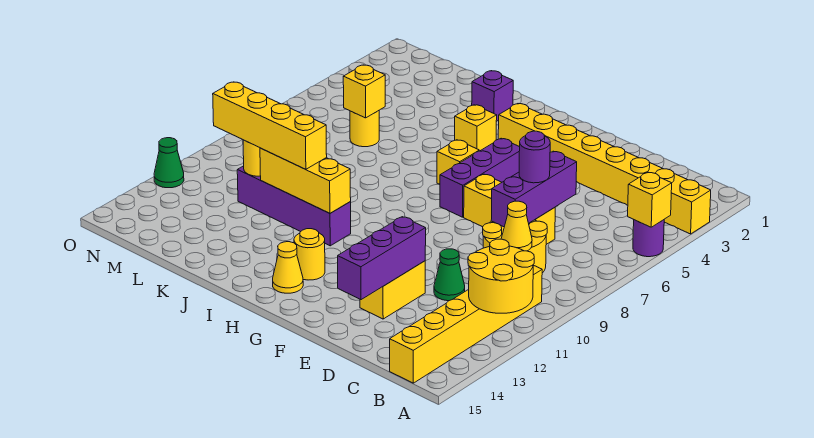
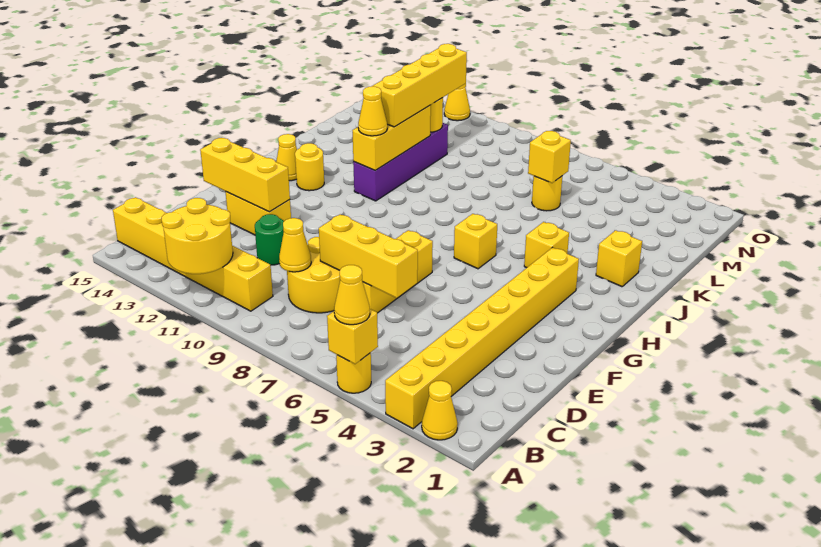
none -> yellow 1x1 cone [422,381,458,440]
purple 1x1 round brick [633,220,664,257] -> yellow 1x1 round brick [336,353,371,393]
none -> yellow 1x1 cone [334,265,370,325]
purple 1x3 brick [491,151,577,227] -> yellow 1x3 brick [319,214,418,298]
purple 1x1 round brick [519,131,550,183] -> none
green 1x1 cone [434,249,465,301] -> green 1x1 round brick [255,214,284,265]
purple 1x3 brick [338,217,426,300] -> yellow 1x3 brick [200,138,290,212]
purple 1x3 brick [440,138,520,217] -> none
none -> yellow 1x1 cone [358,86,387,136]
purple 1x1 brick [472,71,513,122] -> yellow 1x1 brick [596,230,642,287]
green 1x1 cone [154,138,184,188] -> yellow 1x1 cone [444,83,470,121]

